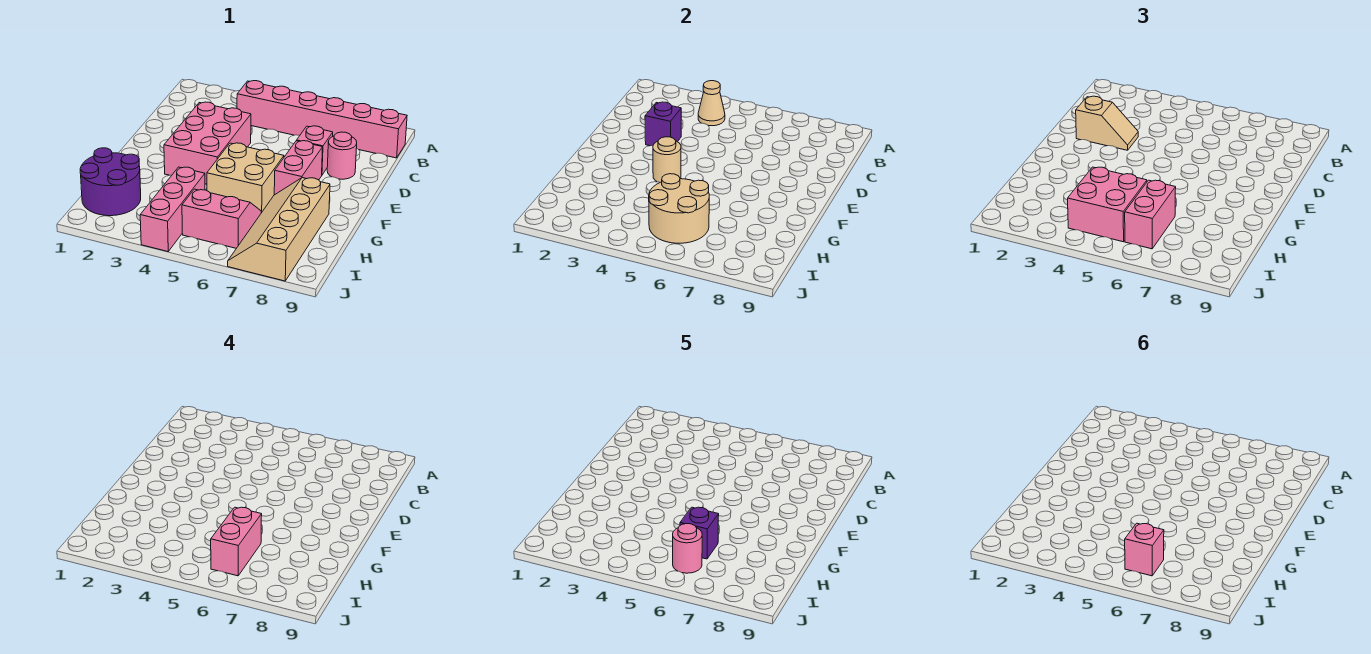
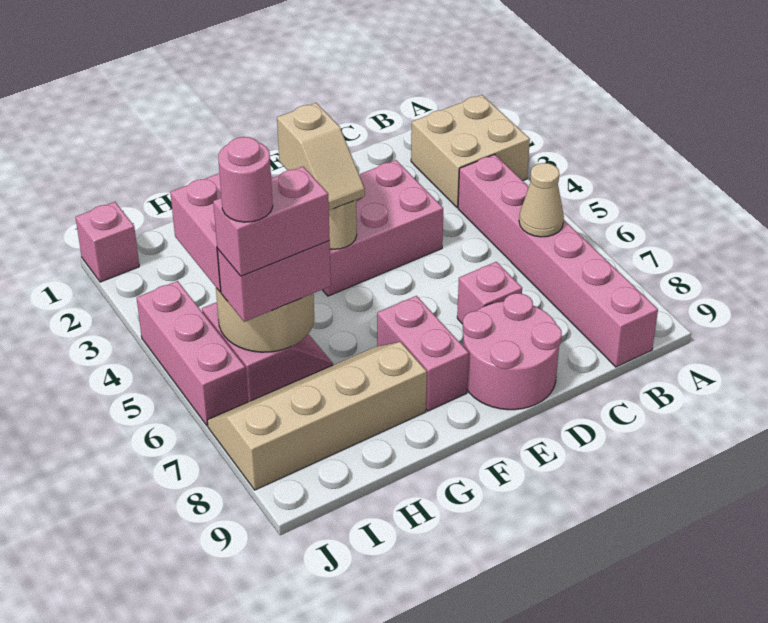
tan 1x1 cone [698,81,725,126] -> tan 1x1 cone moved to [519,163,564,237]
tan 1x2 slope [1076,96,1138,150] -> tan 1x2 slope moved to [277,103,365,210]
purple 1x1 brick [645,102,681,146] -> none
pink 1x1 round brick [327,132,357,179] -> pink 2x2 round brick [463,293,562,410]
pink 1x2 brick [274,141,323,195] -> pink 1x2 brick turned to [377,296,469,411]
tan 2x2 brick [207,143,284,213] -> tan 2x2 brick moved to [411,95,530,207]
purple 2x2 round brick [80,148,141,216] -> none
pink 1x3 brick [140,167,205,252] -> pink 1x3 brick turned to [137,281,248,426]
purple 1x1 brick [680,507,719,559] -> none
pink 1x1 brick [1125,523,1164,576] -> pink 1x1 brick moved to [75,202,139,282]

